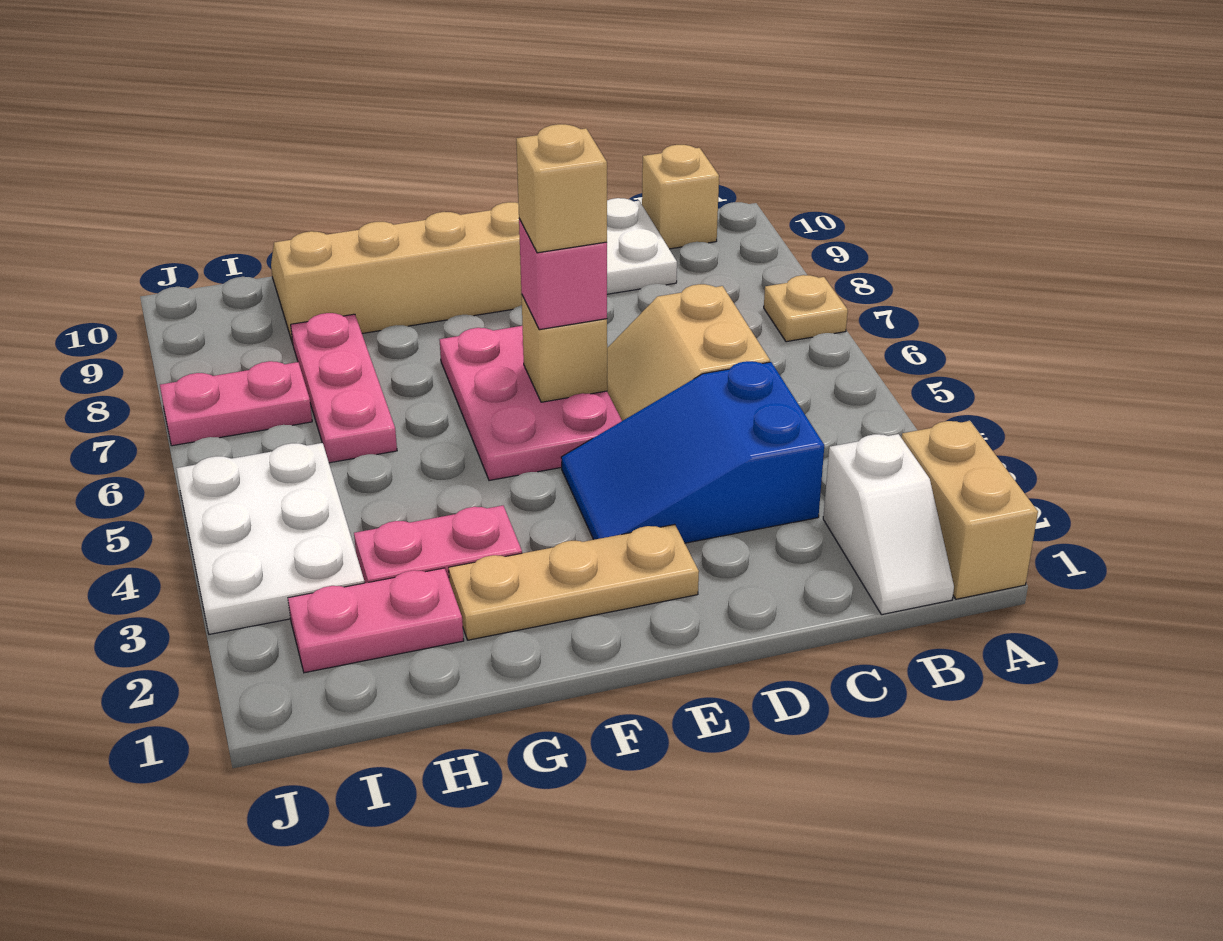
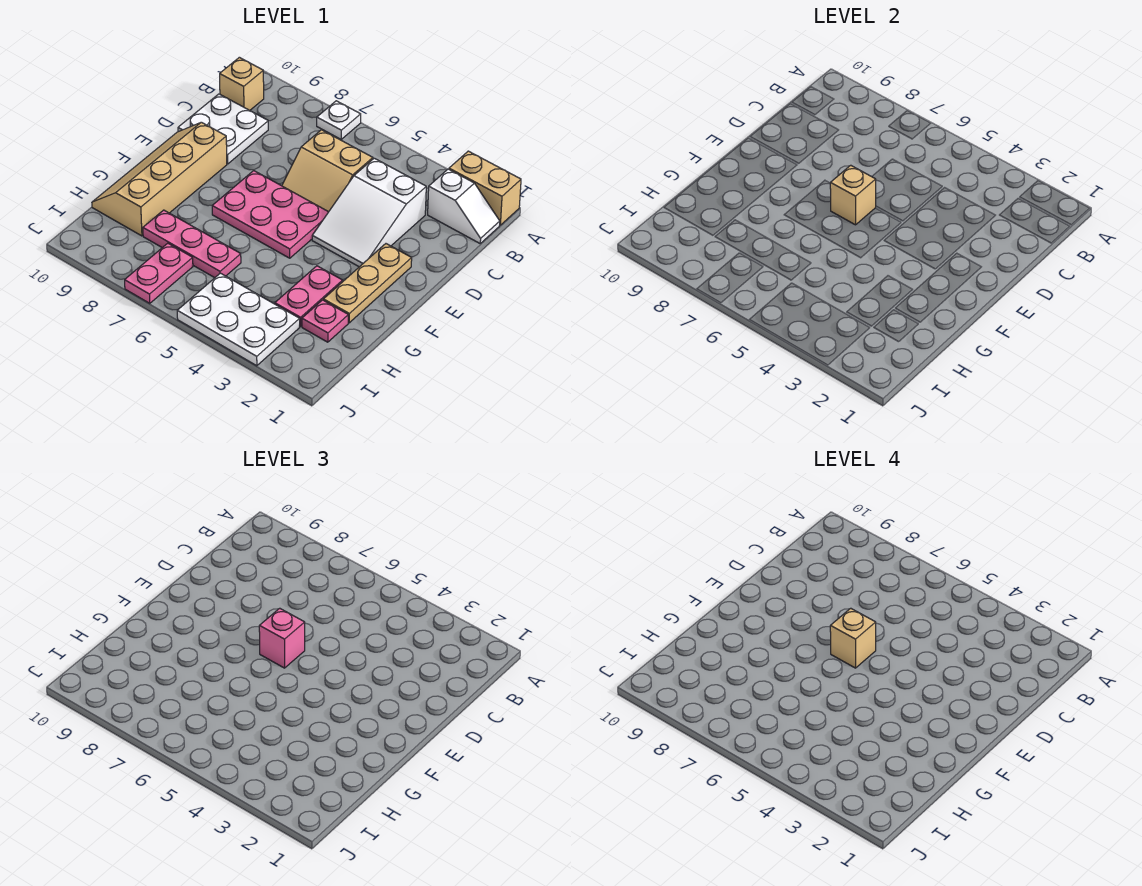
tan 1x1 plate [764,275,848,342] -> white 1x1 plate [317,101,361,139]
blue 2x3 slope [561,361,824,543] -> white 2x3 slope [312,158,426,267]
pink 1x2 plate [288,568,464,673] -> pink 1x1 plate [302,300,348,342]

